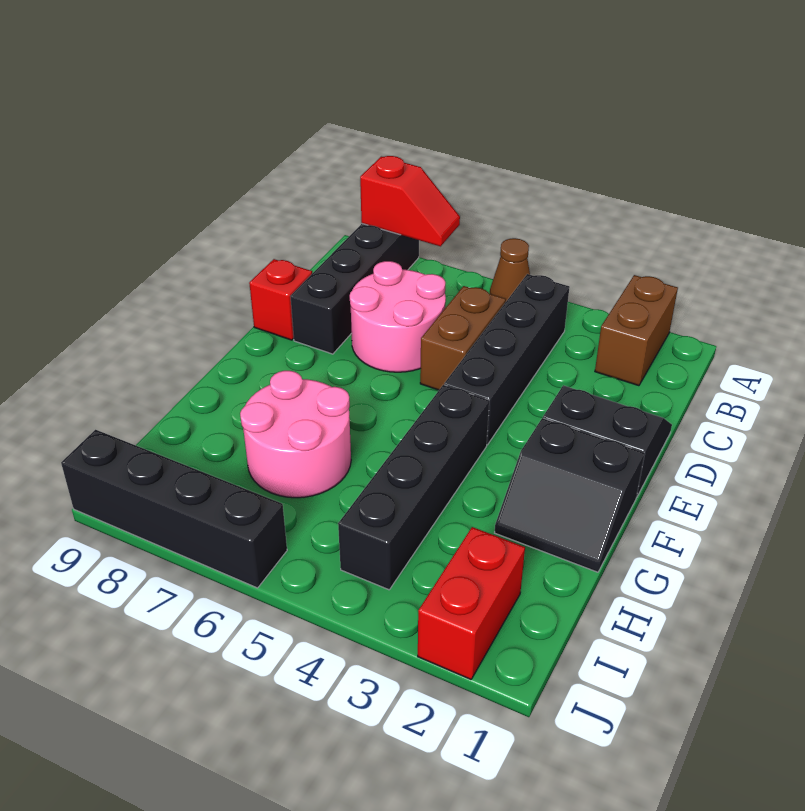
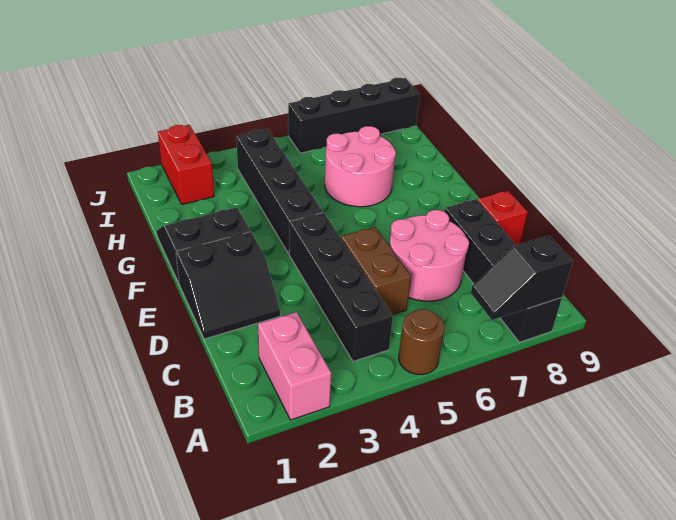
brown 1x2 brick [595,275,678,386] -> pink 1x2 brick [258,312,331,420]
brown 1x1 cone [490,238,530,301] -> brown 1x1 round brick [399,309,444,375]
red 1x2 slope [360,156,460,246] -> black 1x2 slope [471,235,573,320]

